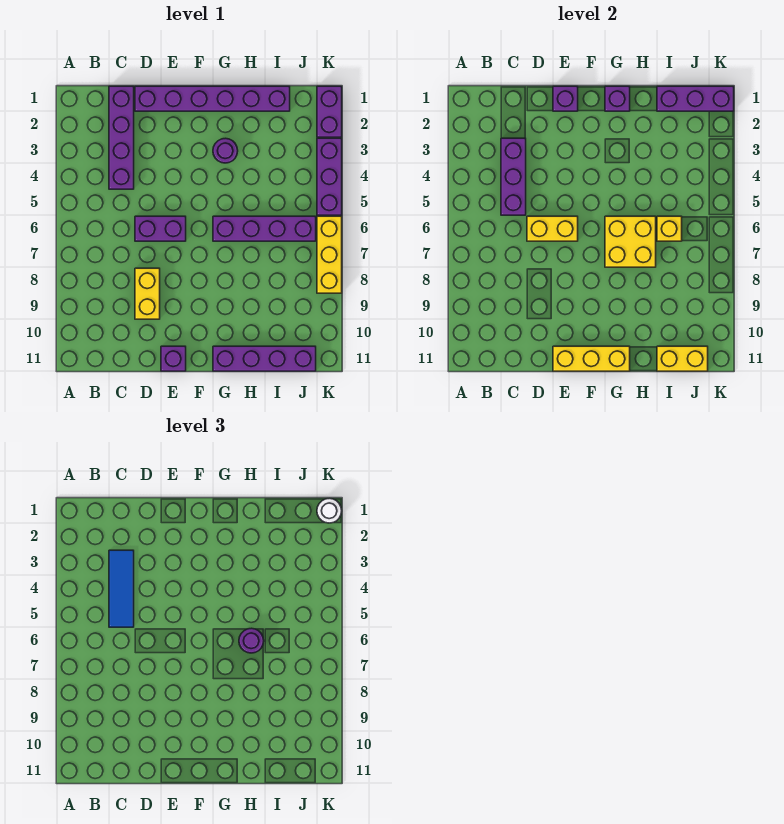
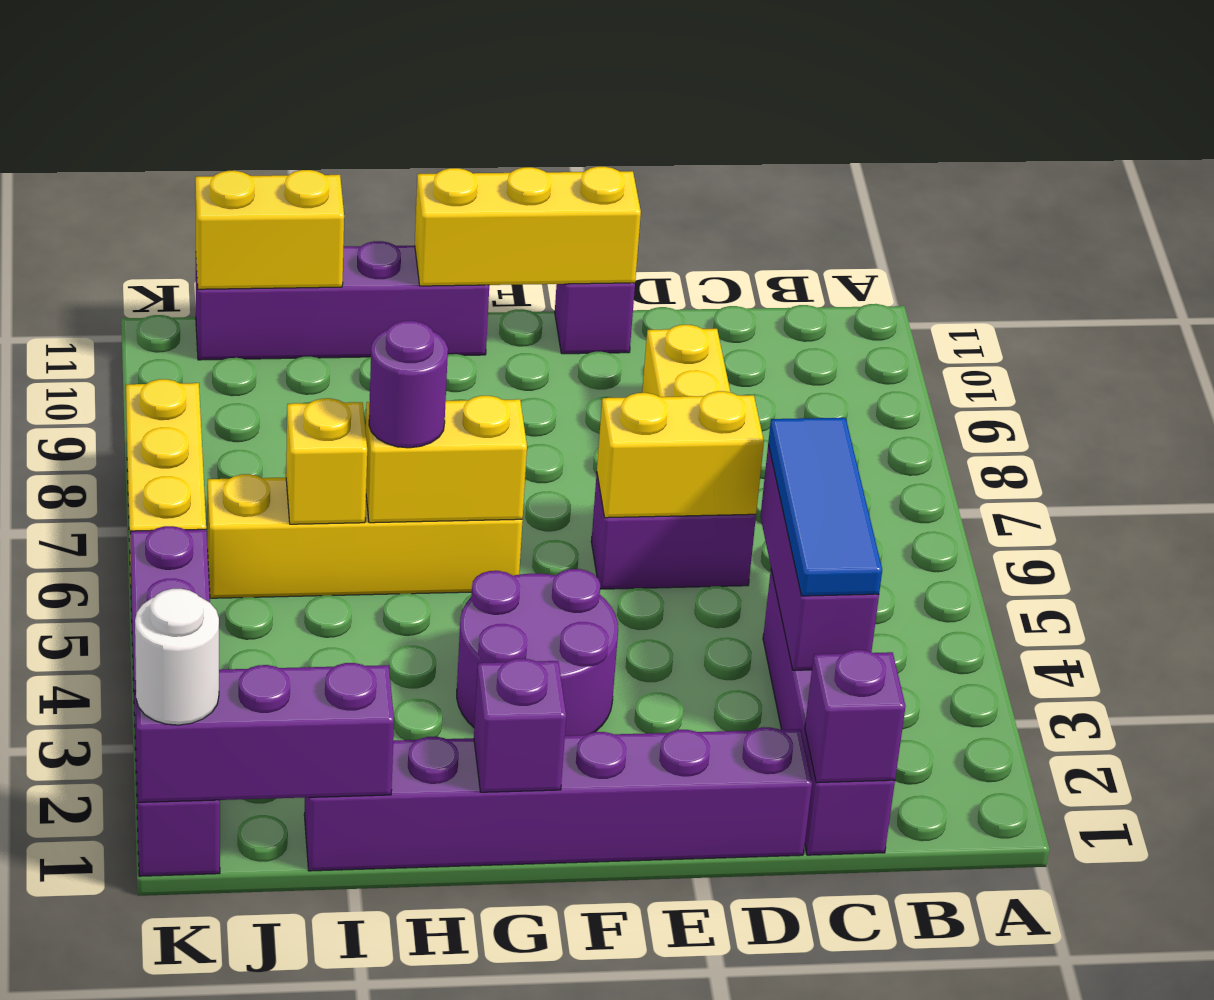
purple 1x1 brick [553,86,578,111] -> purple 1x1 brick moved to [805,650,906,783]
purple 1x1 round brick [213,138,238,163] -> purple 2x2 round brick [457,569,618,736]
purple 1x4 brick [213,216,316,241] -> yellow 1x4 brick [208,474,523,598]
yellow 2x2 brick [605,216,656,267] -> yellow 1x2 brick [366,396,527,523]

